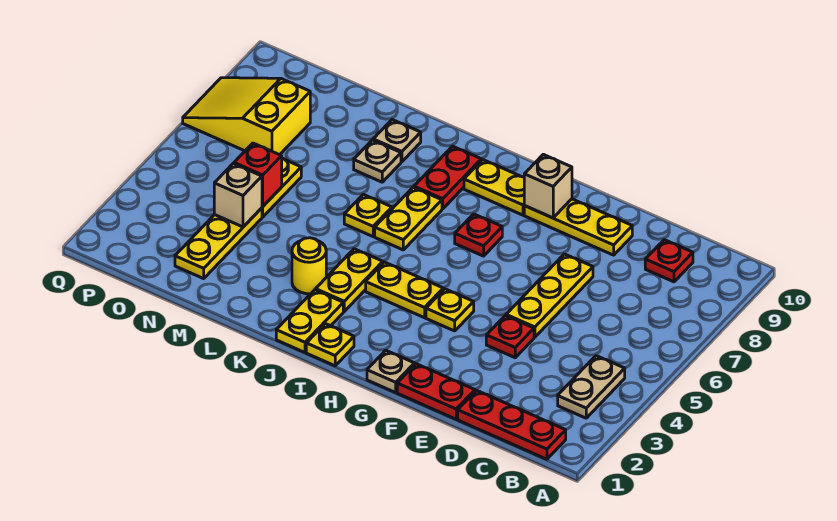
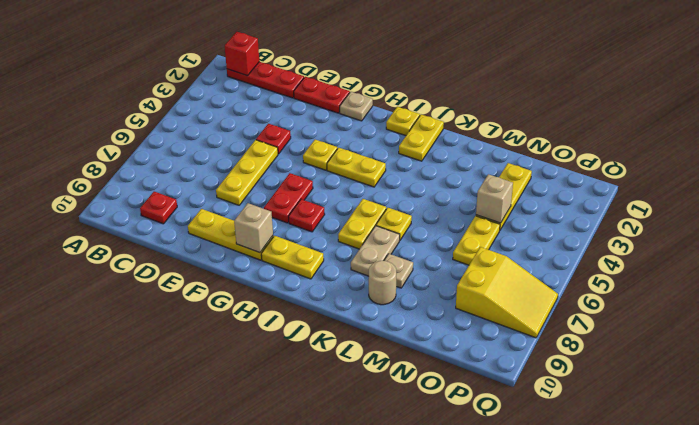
tan 1x2 plate [558,356,625,418] -> tan 1x2 plate moved to [351,226,400,276]
yellow 1x2 plate [316,249,383,311] -> none
red 1x2 plate [414,146,481,209] -> red 1x2 plate moved to [264,173,313,223]
yellow 1x1 round brick [292,238,326,294] -> none
tan 1x1 plate [373,120,421,162] -> tan 1x1 round brick [369,260,396,305]
red 1x1 brick [234,143,282,207] -> red 1x1 brick moved to [225,32,259,76]

